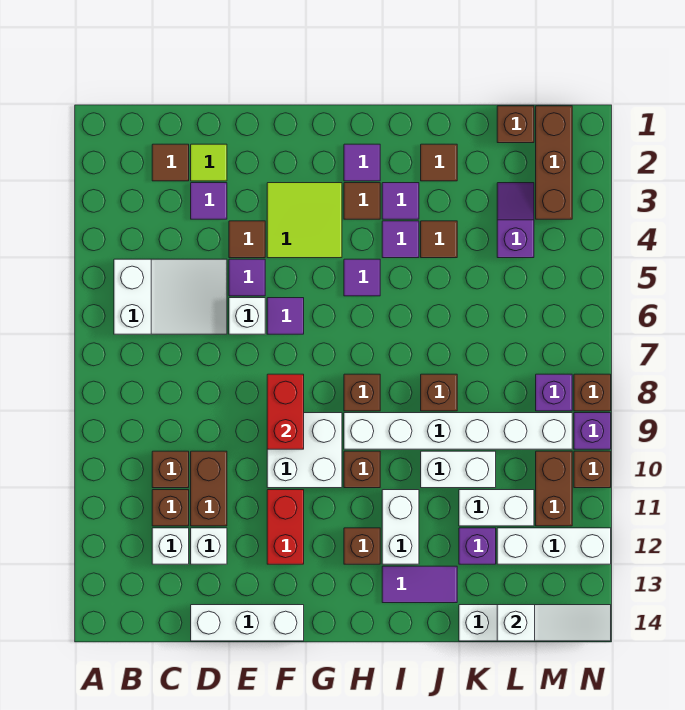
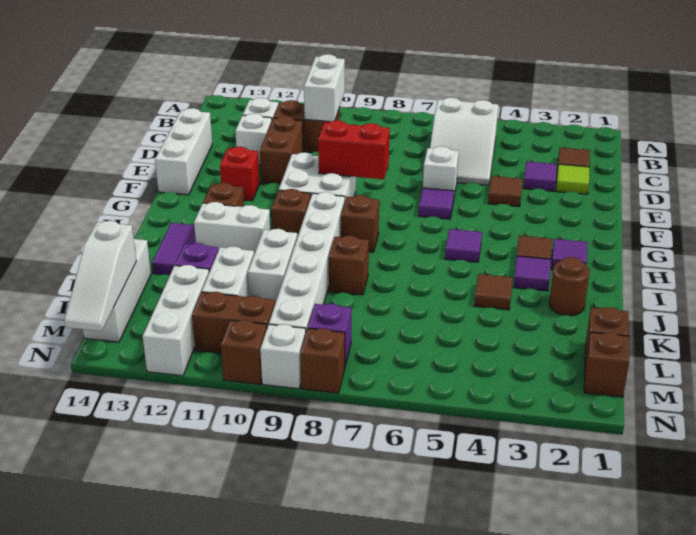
none -> white 1x2 brick [304,54,345,122]
brown 1x2 brick [191,451,227,526] -> brown 1x2 brick turned to [260,116,304,184]
purple 1x1 tile [229,259,265,296] -> none
lime 2x2 tile [267,183,342,258] -> none
red 1x2 brick [267,490,304,564] -> red 1x1 brick [220,147,260,201]
purple 1x1 tile [382,221,419,258] -> none
brown 1x1 tile [421,144,457,181] -> brown 1x1 round brick [549,257,590,316]
purple 1x2 slope [497,183,534,258] -> none
brown 1x3 brick [536,106,572,219] -> brown 1x1 brick [584,332,629,397]
purple 1x1 brick [574,413,611,449] -> white 1x1 brick [260,324,306,389]

